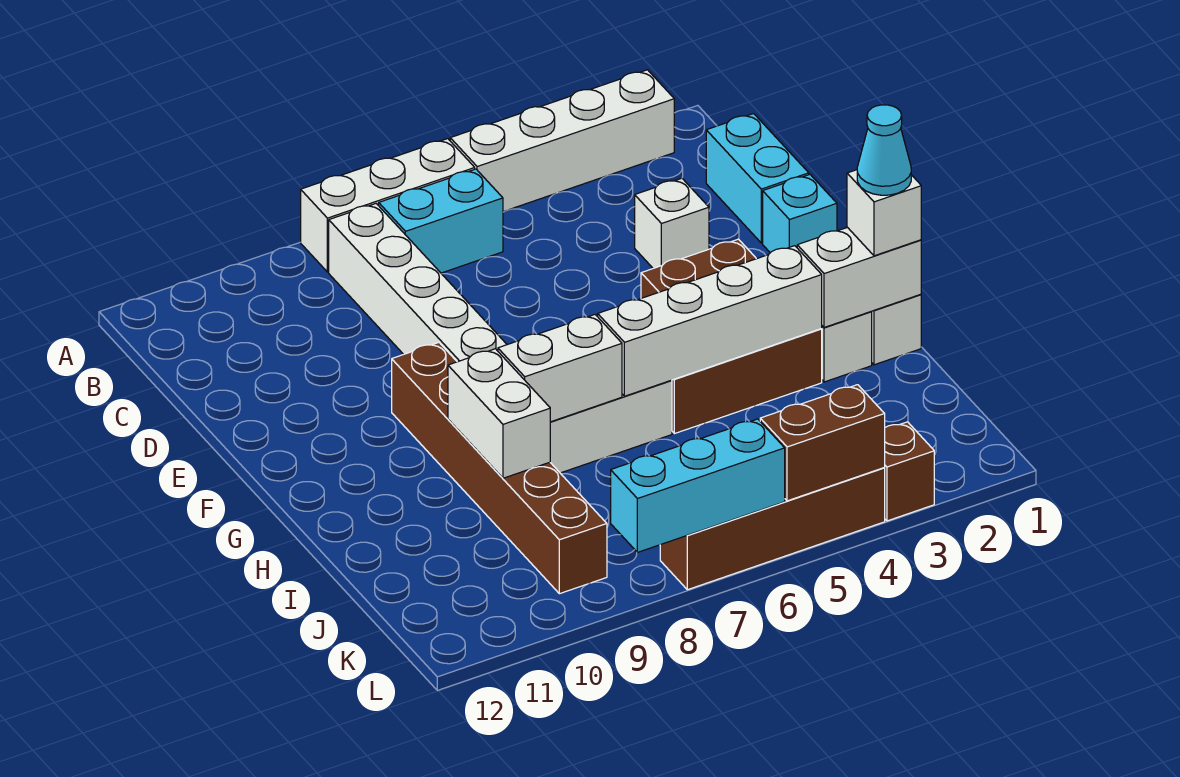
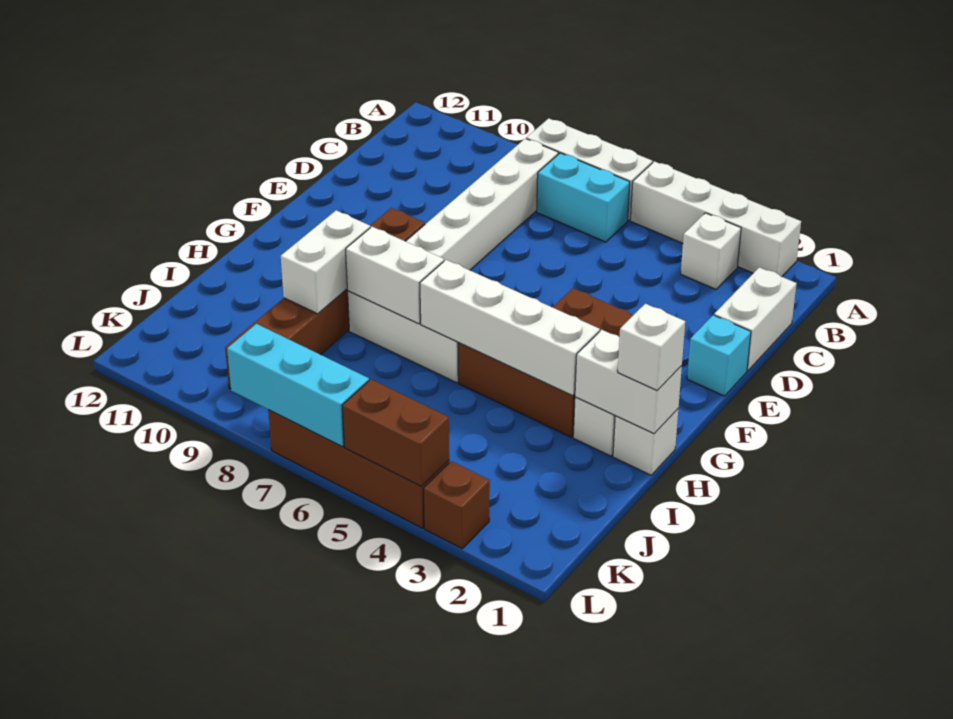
cyan 1x2 brick [706,114,809,243] -> white 1x2 brick [714,267,797,371]
white 1x1 brick [635,178,709,268] -> white 1x1 brick moved to [681,213,741,289]
cyan 1x1 cone [857,105,911,195] -> none

